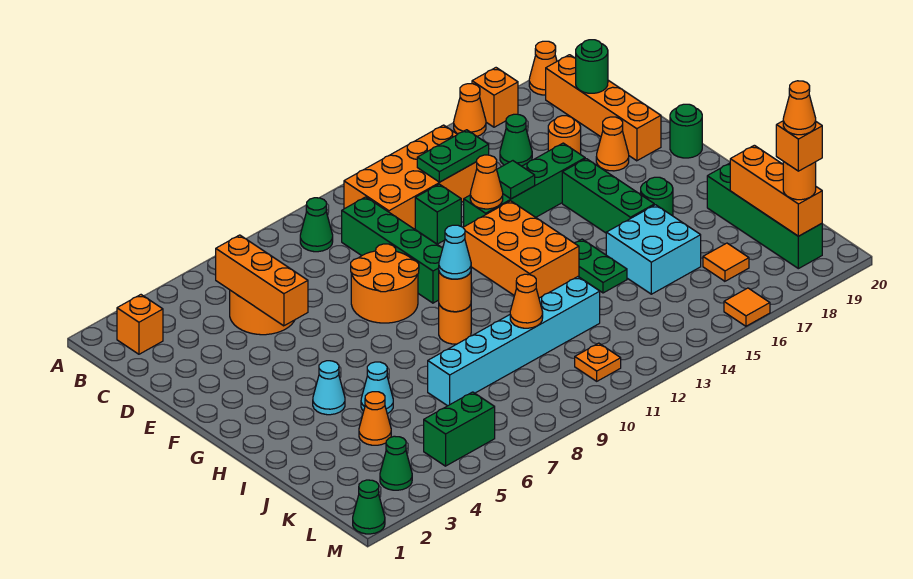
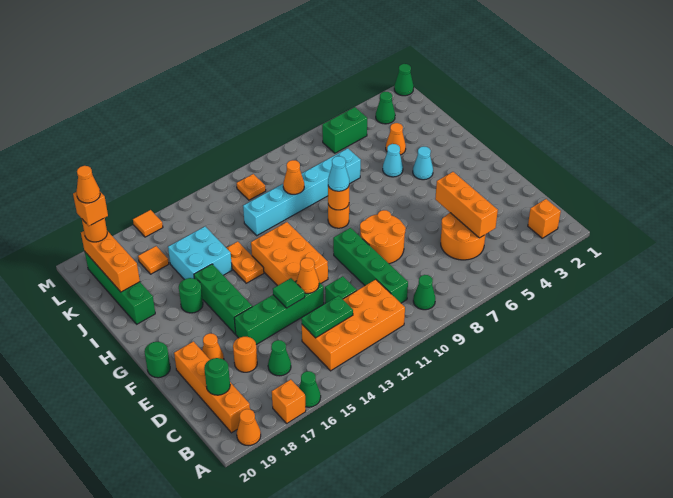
orange 1x1 cone [454,84,486,136] -> green 1x1 cone [299,371,321,407]
green 1x2 plate [575,239,627,293] -> orange 1x2 plate [227,242,264,283]

